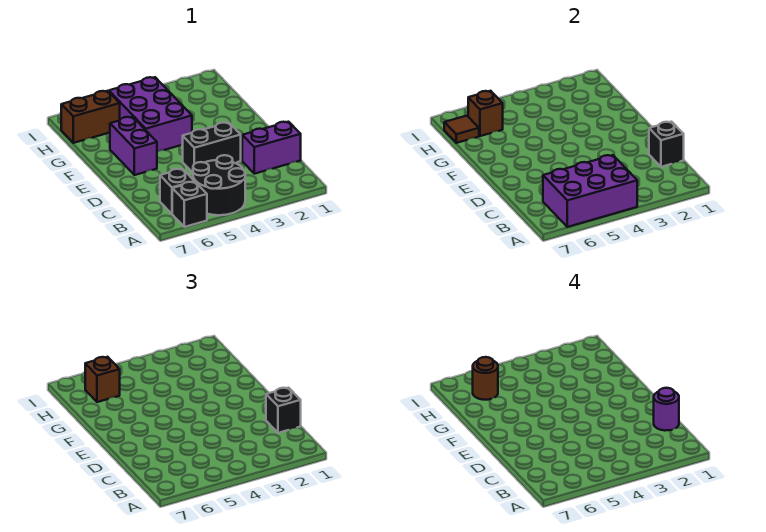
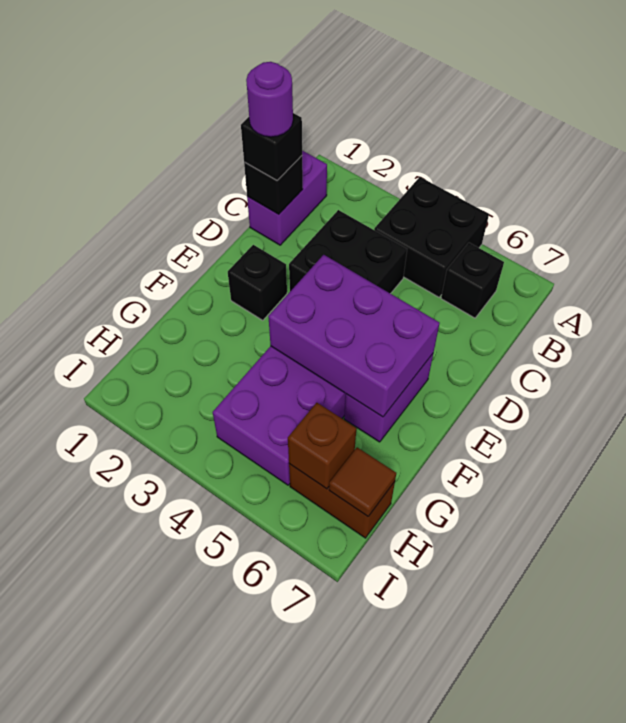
black 2x2 round brick [193,155,245,215] -> black 2x2 brick [374,177,489,297]
purple 2x3 brick [543,155,637,227] -> purple 2x3 brick moved to [268,255,440,417]
black 1x1 brick [172,182,207,227] -> black 1x1 brick moved to [228,245,287,320]
purple 1x2 brick [242,122,301,174] -> purple 1x2 brick turned to [247,151,327,245]
black 1x2 brick [183,122,241,173] -> black 2x2 brick [289,210,407,294]
brown 1x1 brick [85,357,120,402] -> none
brown 1x1 round brick [473,357,498,400] -> none

